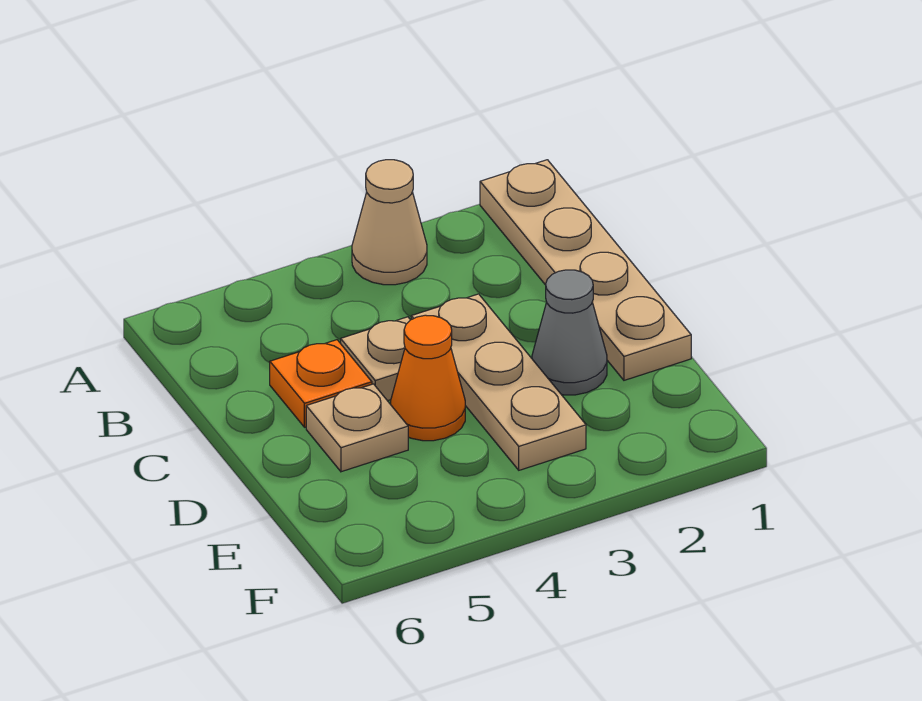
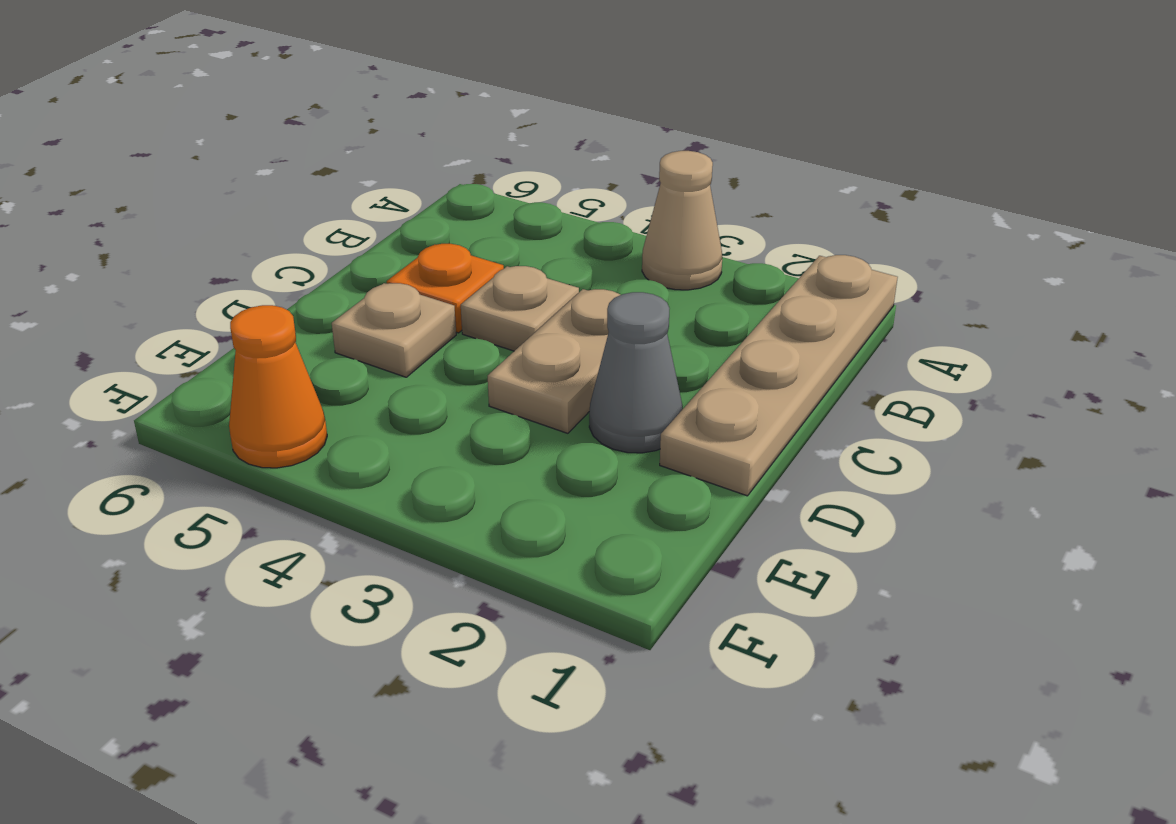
tan 1x3 plate [411,294,586,470] -> tan 1x2 plate [488,289,620,433]
orange 1x1 cone [391,315,465,441] -> orange 1x1 cone moved to [229,305,327,468]

